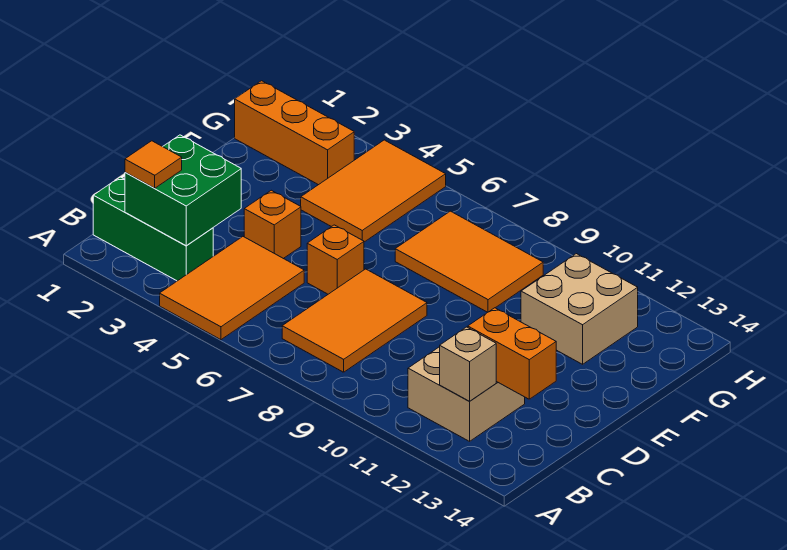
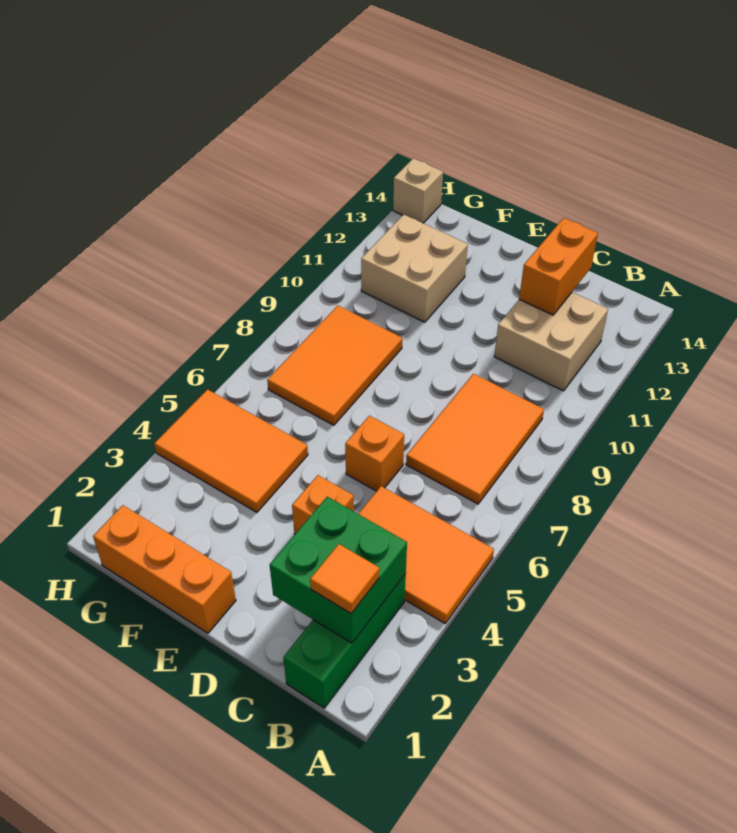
orange 2x3 tile [282,269,427,372] -> orange 2x3 tile turned to [406,374,544,504]
tan 1x1 brick [440,327,496,401] -> tan 1x1 brick moved to [393,158,443,223]
orange 1x3 brick [235,81,354,185] -> orange 1x3 brick turned to [93,505,236,633]

